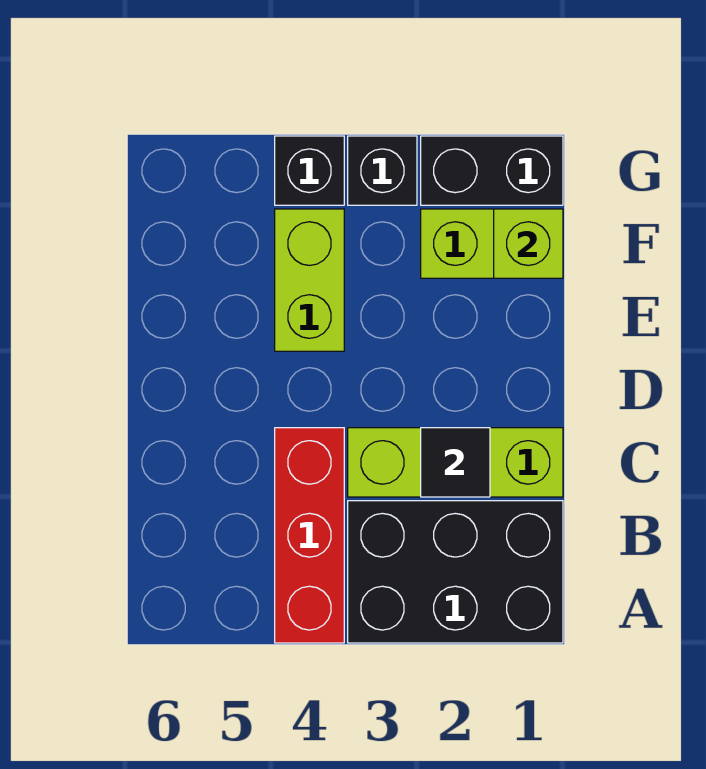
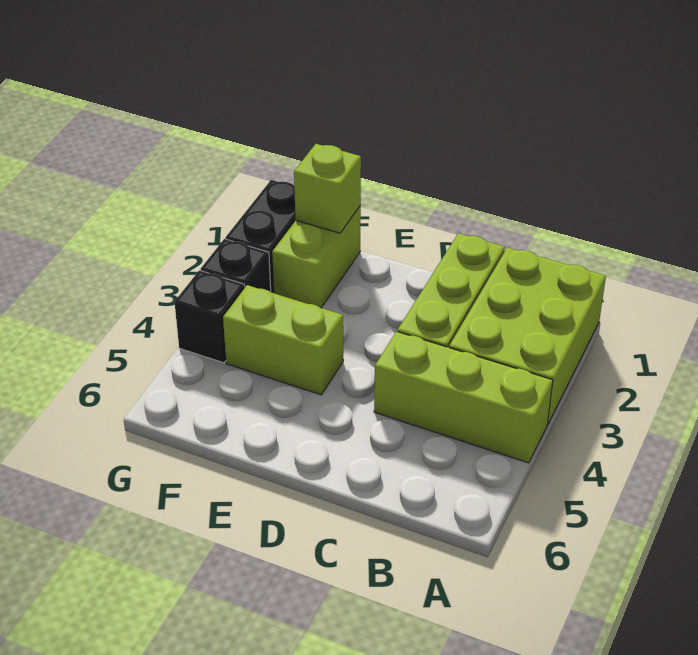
black 2x3 brick [348,501,563,643] -> lime 2x3 brick [449,247,606,425]
red 1x3 brick [275,428,344,643] -> lime 1x3 brick [374,331,553,463]
black 1x1 tile [421,428,490,497] -> none

